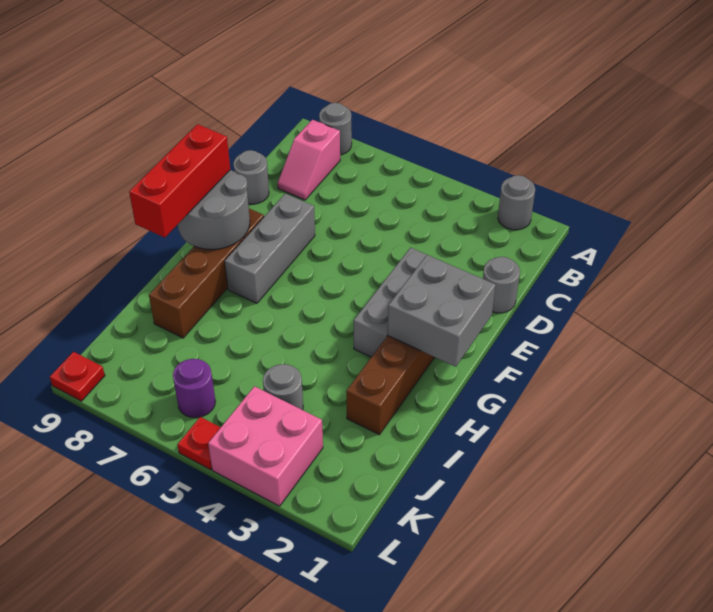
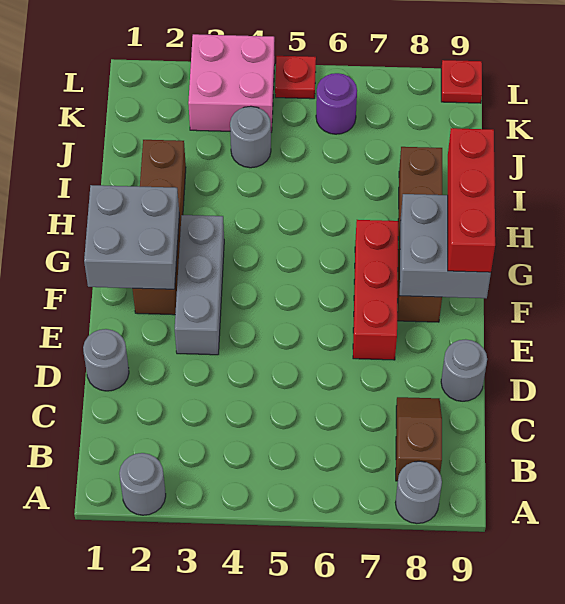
pink 1x2 slope [277,120,340,200] -> brown 1x2 slope [396,397,442,481]
grey 1x3 brick [225,194,315,303] -> red 1x3 brick [353,220,398,360]
grey 2x2 round brick [178,170,250,250] -> grey 2x2 brick [400,194,491,298]

